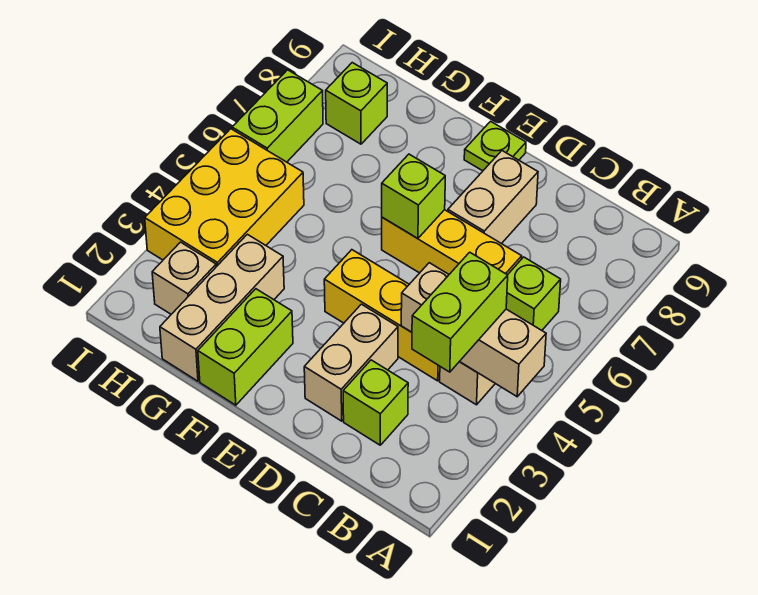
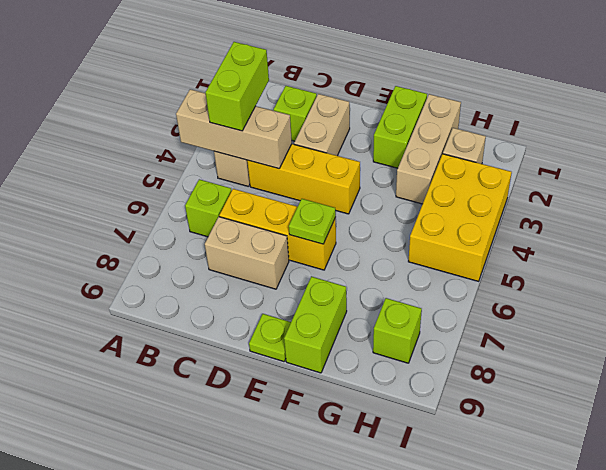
tan 1x2 brick [448,151,538,244] -> tan 1x2 brick turned to [205,217,289,289]
lime 1x1 brick [382,154,445,239] -> lime 1x1 plate [289,199,336,244]
lime 1x2 brick [232,70,323,162] -> lime 1x2 brick moved to [284,277,347,373]

